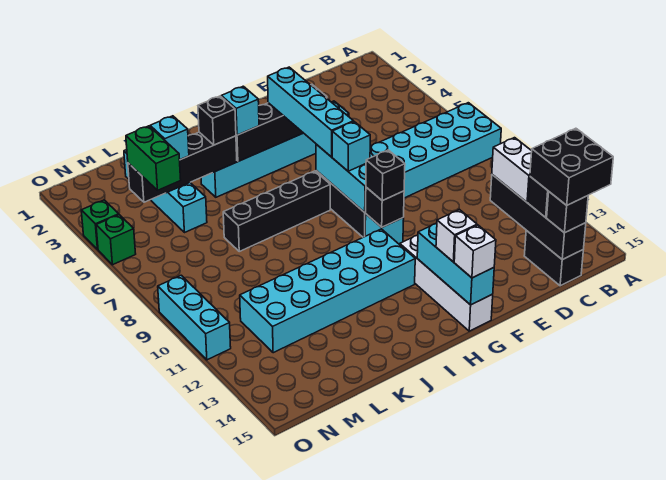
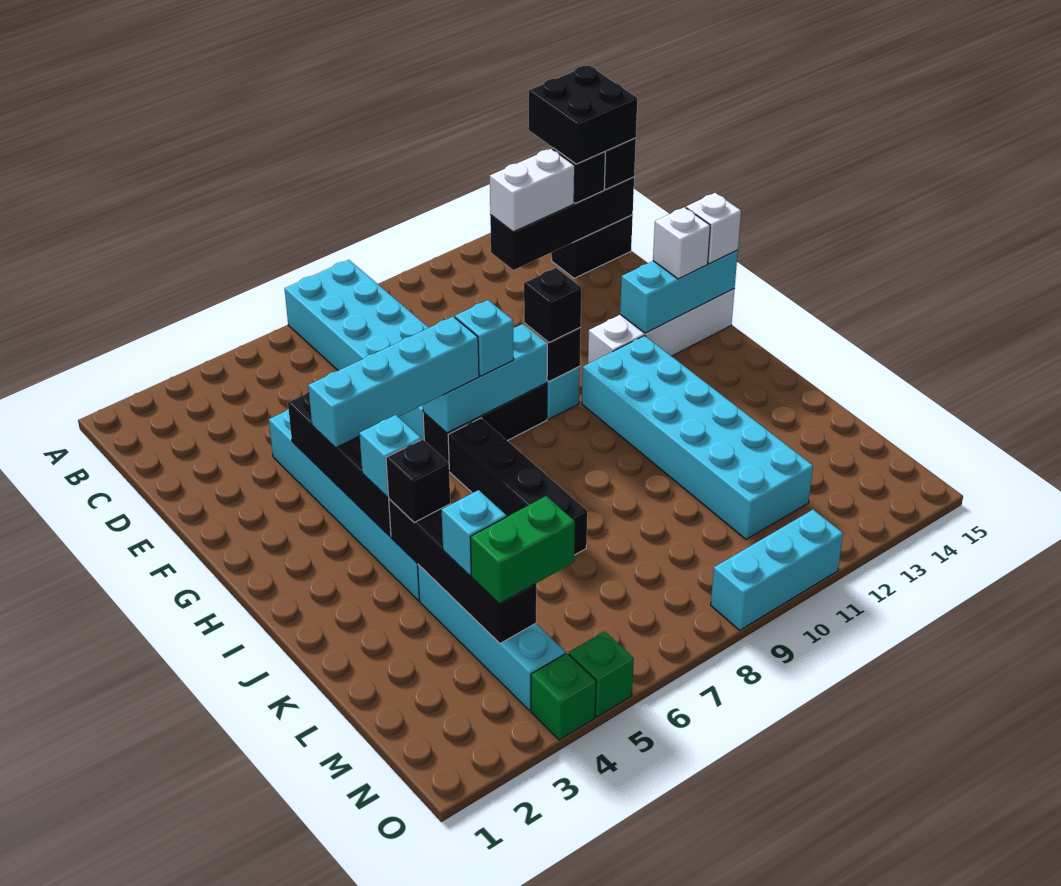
cyan 1x4 brick [124,150,207,233] -> cyan 1x4 brick turned to [418,565,566,711]

